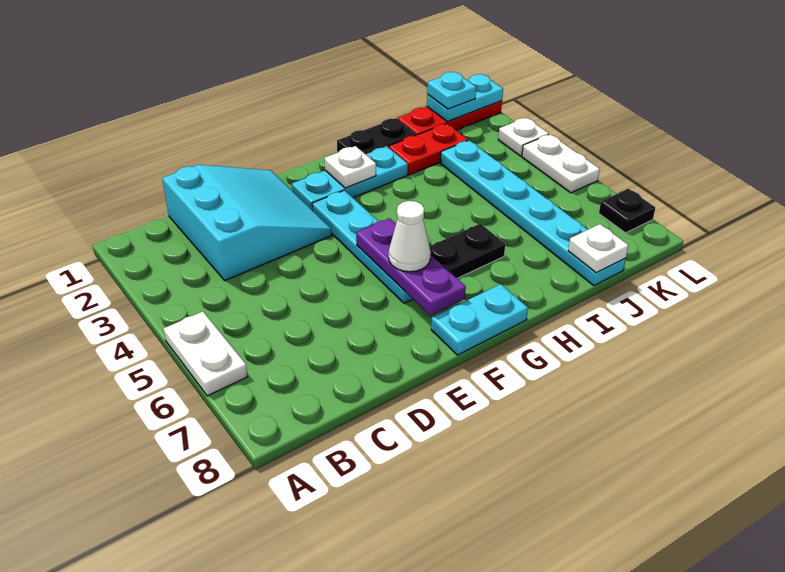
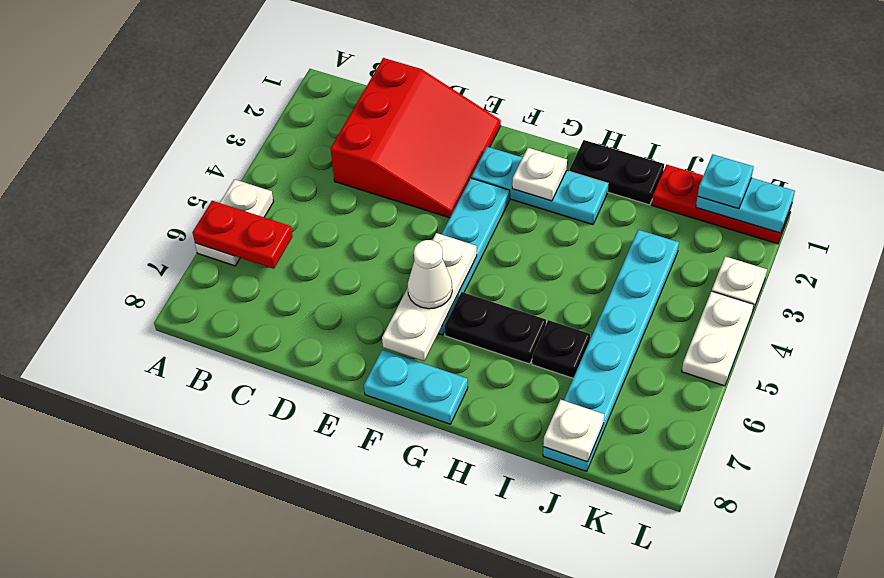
cyan 3x3 slope [162,165,332,280] -> red 3x3 slope [330,58,501,218]
purple 1x3 plate [356,218,466,315] -> white 1x3 plate [382,233,477,361]
red 1x2 plate [389,124,468,175] -> red 1x2 plate moved to [192,201,293,269]
black 1x1 plate [599,189,655,233] -> black 1x1 plate moved to [532,320,590,378]

